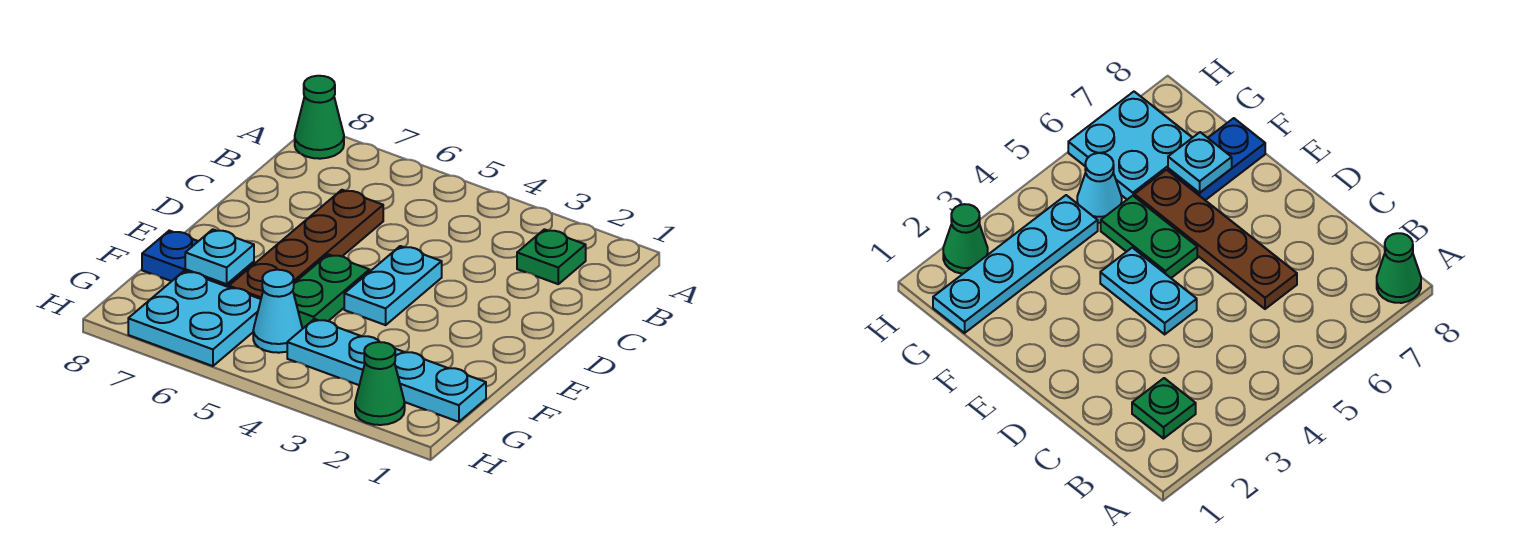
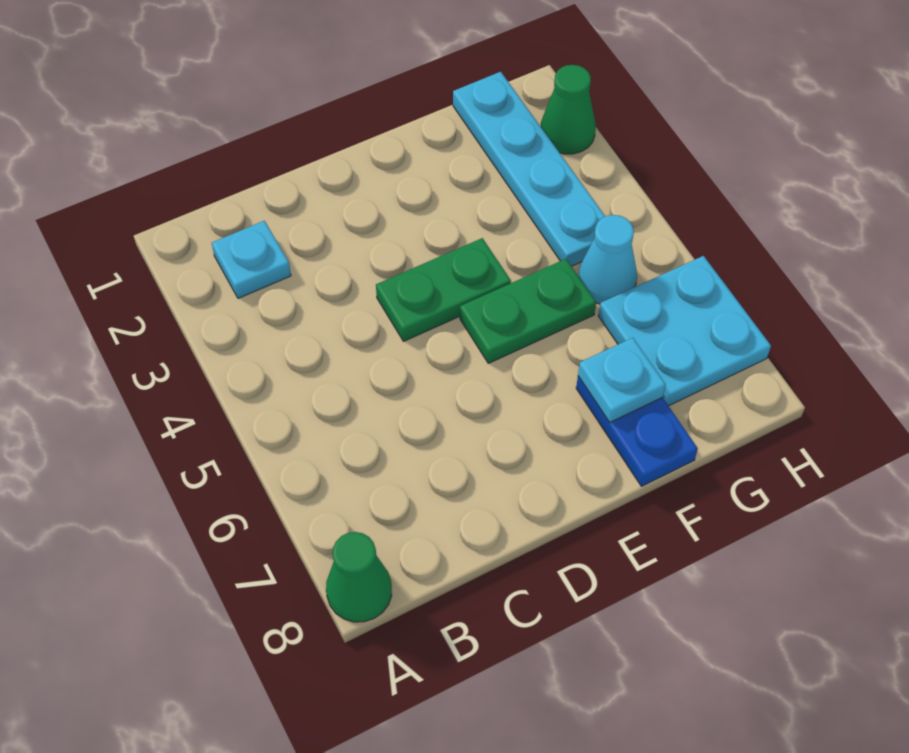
green 1x1 plate [517,229,586,284] -> cyan 1x1 plate [212,221,291,298]
brown 1x4 plate [229,190,383,299] -> none
cyan 1x2 plate [344,246,442,325] -> green 1x2 plate [376,238,511,341]

